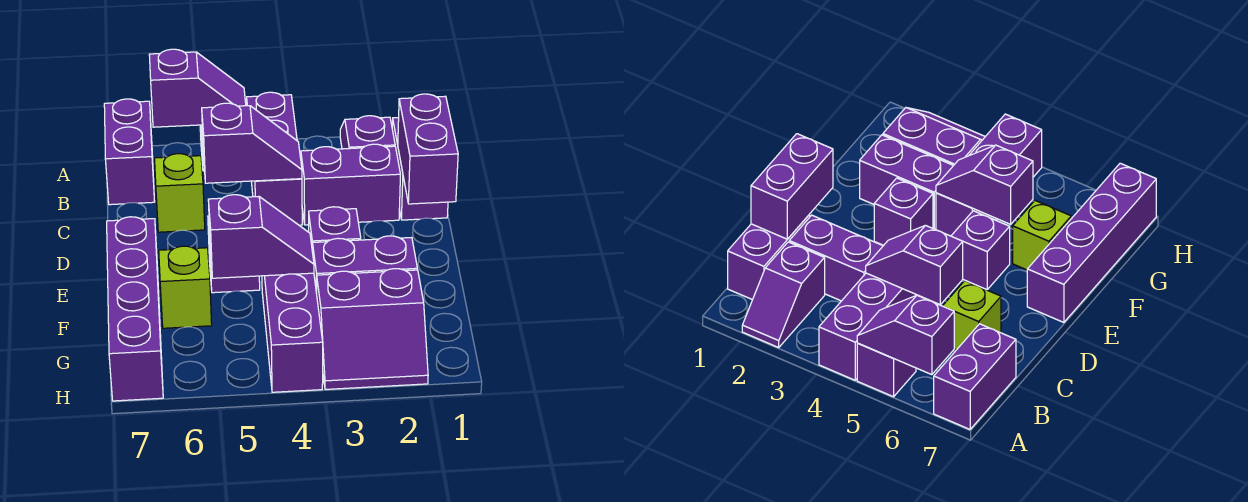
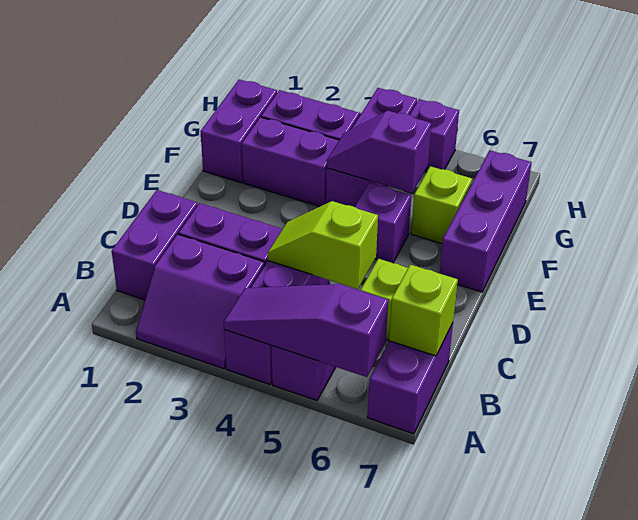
purple 1x2 slope [340,116,395,149] -> purple 2x2 slope [136,234,265,369]
purple 1x2 slope [149,49,246,127] -> purple 1x3 slope [224,284,388,377]
none -> lime 1x1 brick [389,265,458,356]
purple 1x2 brick [398,94,458,204] -> purple 1x2 brick moved to [200,80,277,182]
purple 1x2 slope [202,103,302,183] -> lime 1x2 slope [268,201,378,289]
purple 1x1 brick [309,207,361,252] -> purple 1x1 brick moved to [410,99,459,172]
purple 1x4 brick [107,217,163,401] -> purple 1x3 brick [440,150,532,292]

